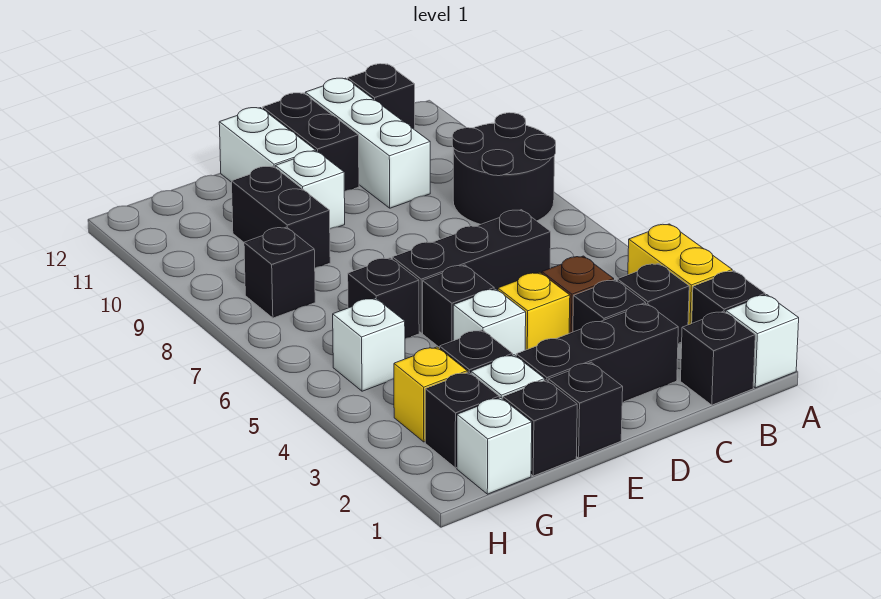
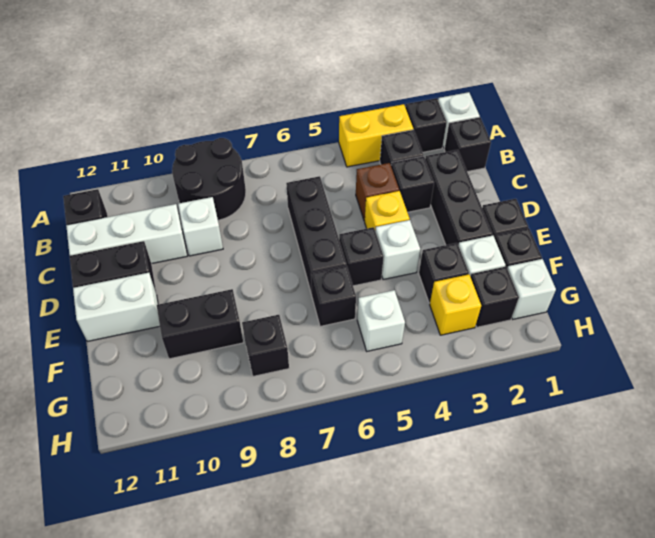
white 1x1 brick [275,151,345,228] -> white 1x1 brick moved to [178,197,223,256]

